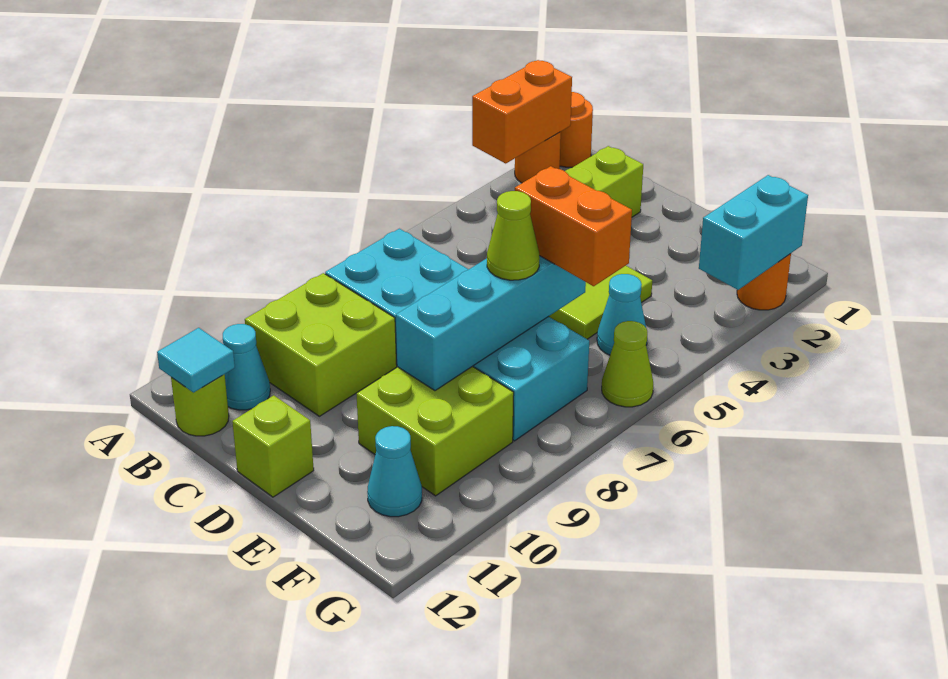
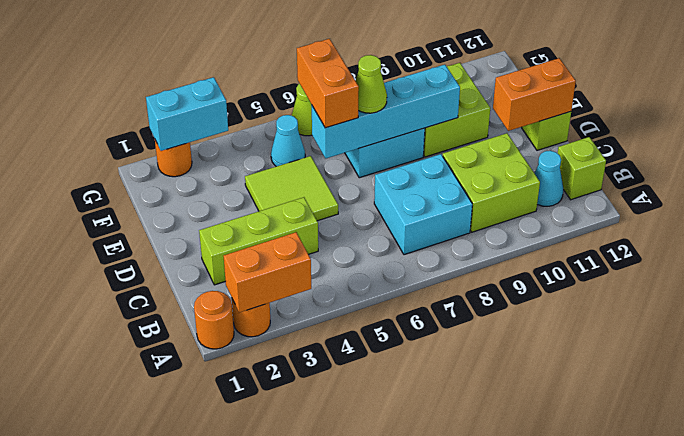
lime 1x1 round brick [171,374,229,436] -> lime 1x1 brick [558,137,606,200]
cyan 1x1 tile [157,328,235,393] -> none
none -> orange 1x2 brick [493,58,576,131]
cyan 1x1 cone [367,426,422,517] -> none

